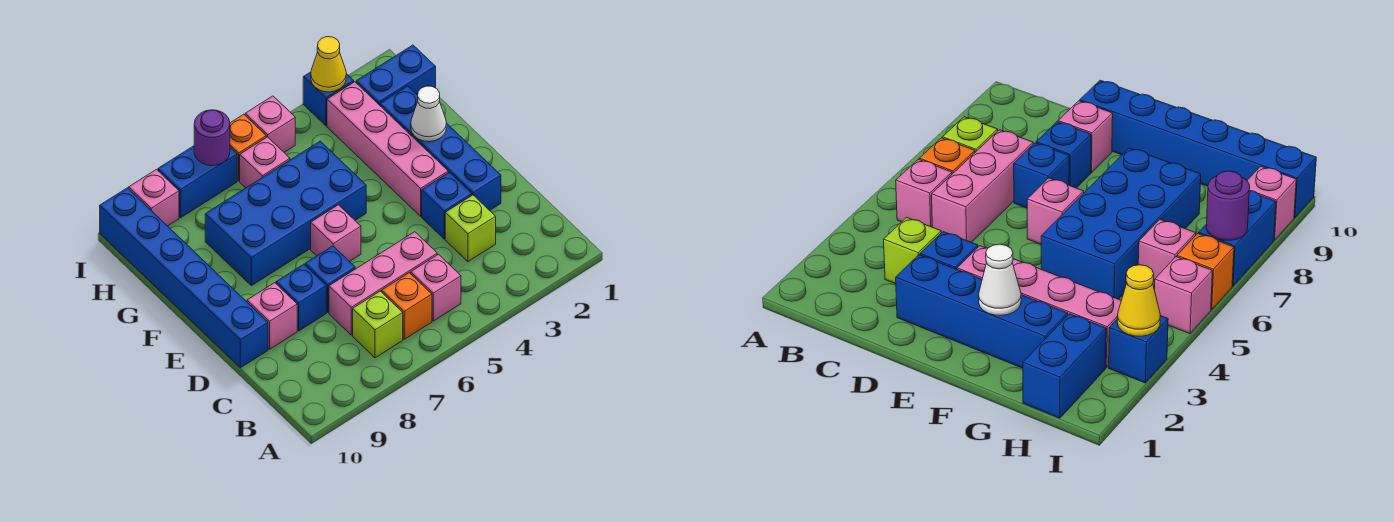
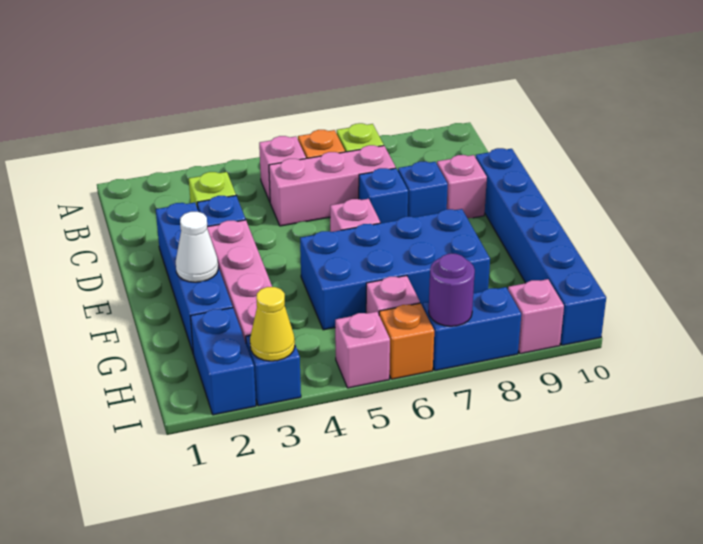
blue 1x2 brick [356,45,436,105] -> blue 1x2 brick turned to [190,308,256,415]

